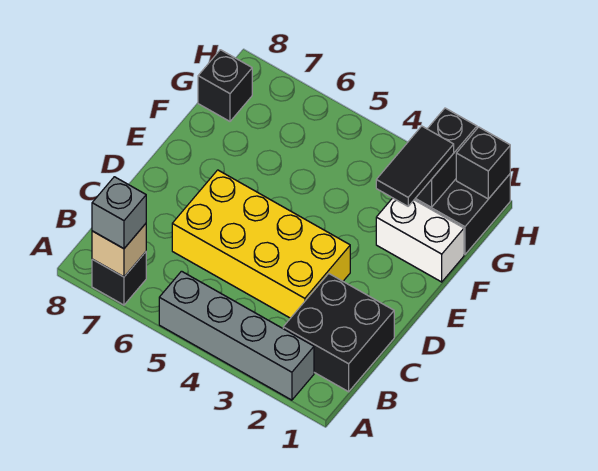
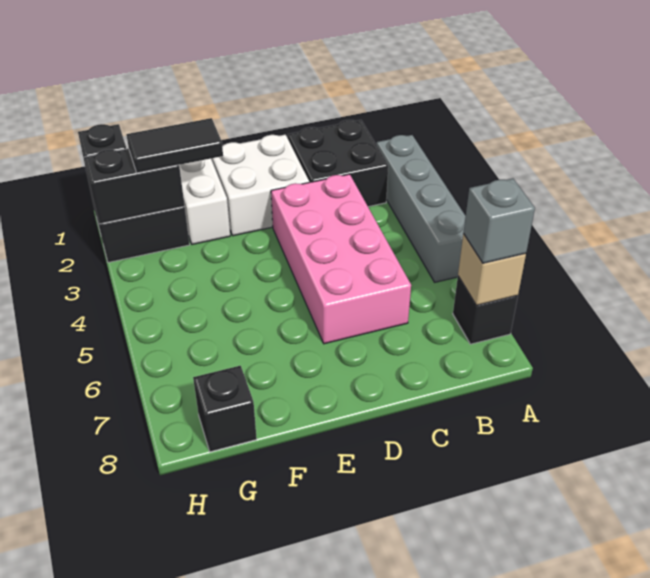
yellow 2x4 brick [172,170,350,318] -> pink 2x4 brick [271,174,411,344]
none -> white 2x2 brick [211,135,309,236]

